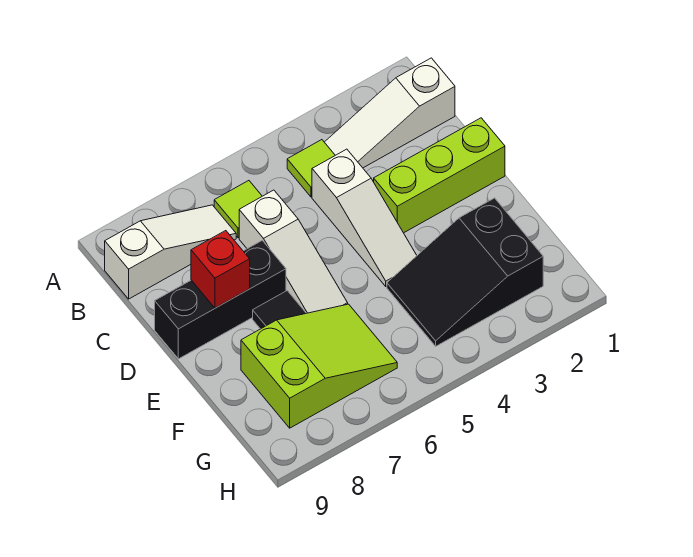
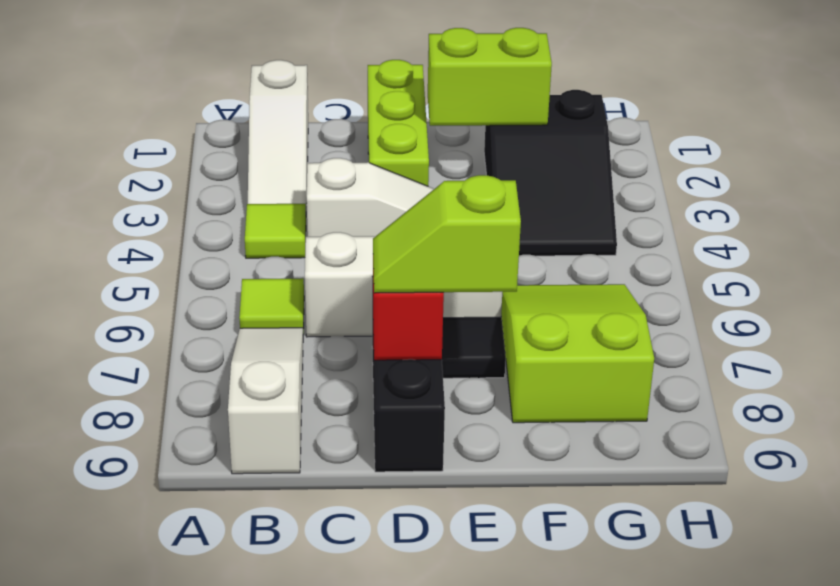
white 1x3 slope [239,190,348,313] -> white 1x3 brick [305,232,502,337]
none -> lime 1x2 slope [373,175,521,293]
none -> lime 1x2 brick [428,28,552,126]

